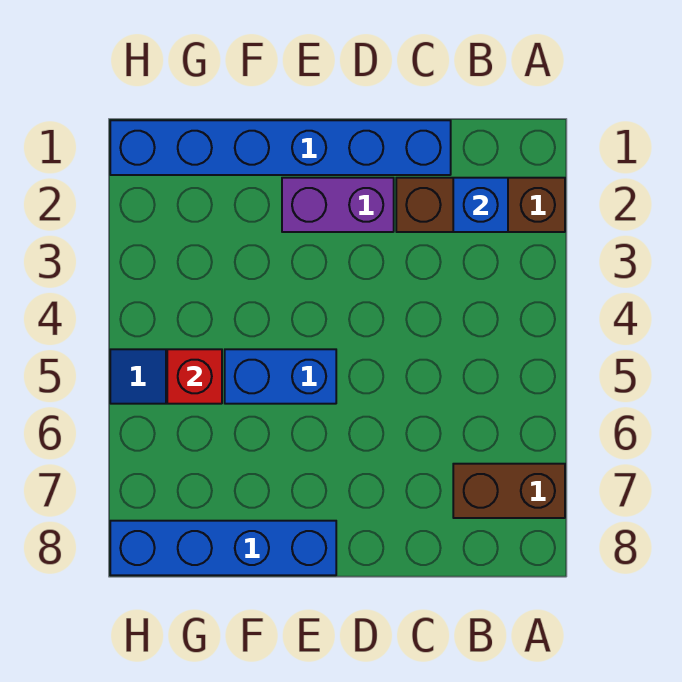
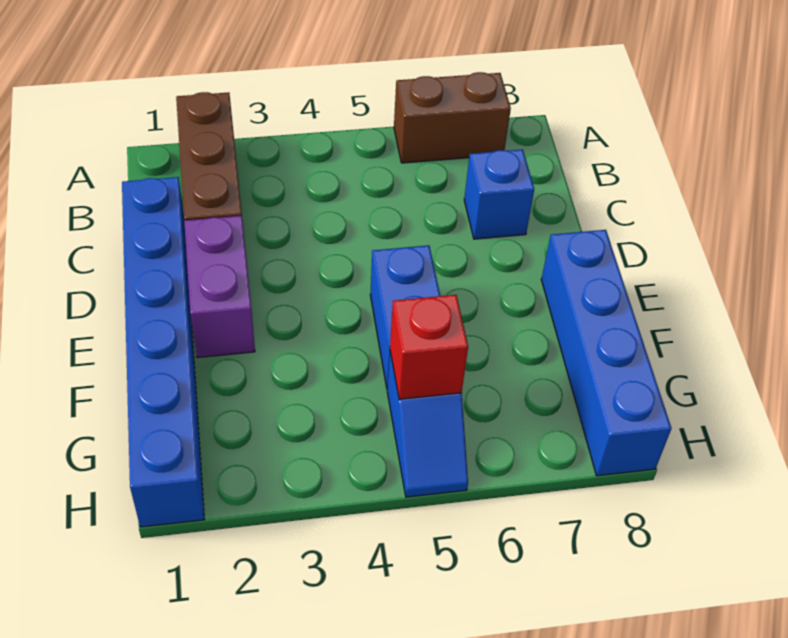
brown 1x2 brick [453,464,565,518] -> brown 1x2 brick turned to [394,72,511,163]
blue 1x1 brick [453,178,508,232] -> blue 1x1 brick moved to [464,149,534,239]

